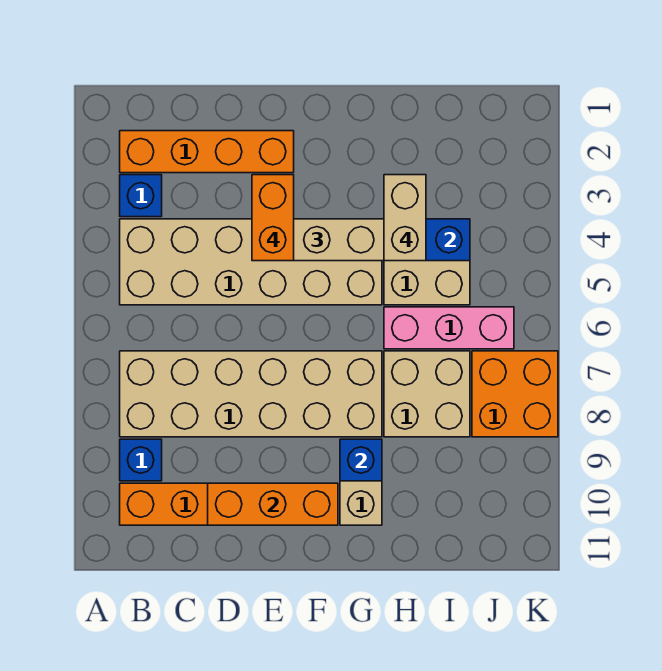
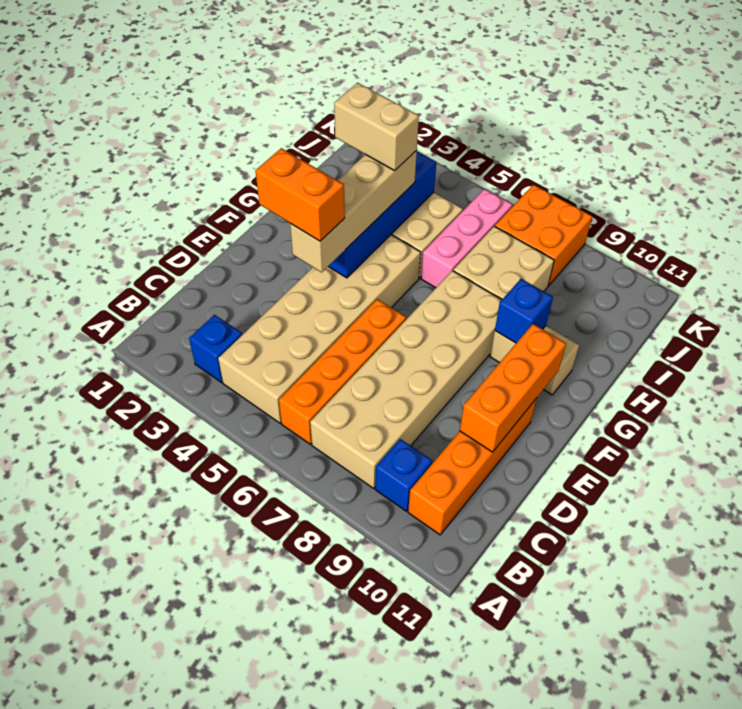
orange 1x4 brick [120,131,294,173] -> orange 1x4 brick moved to [279,299,406,444]

